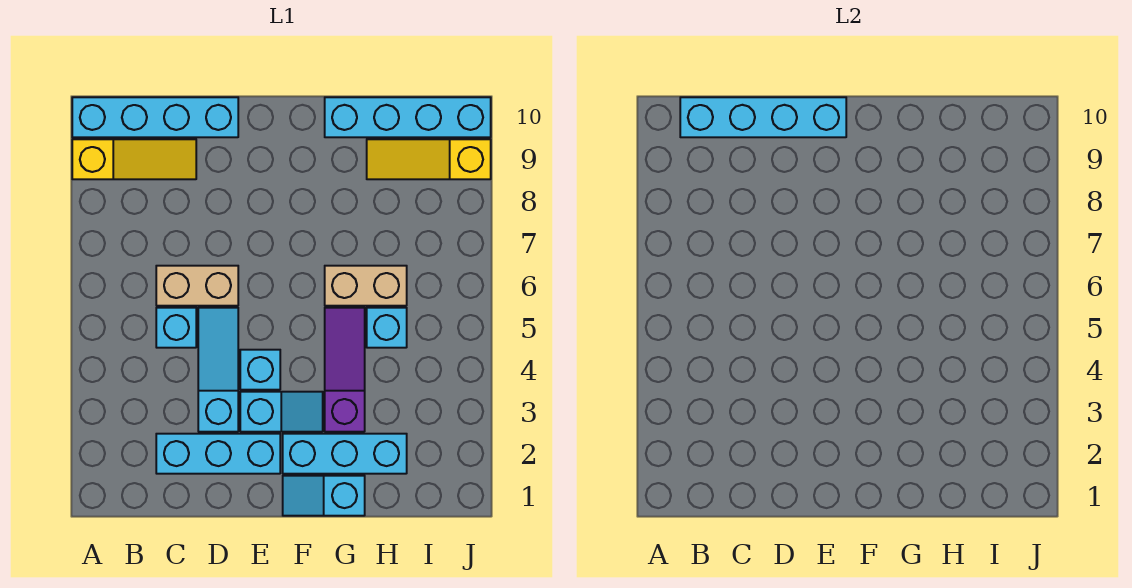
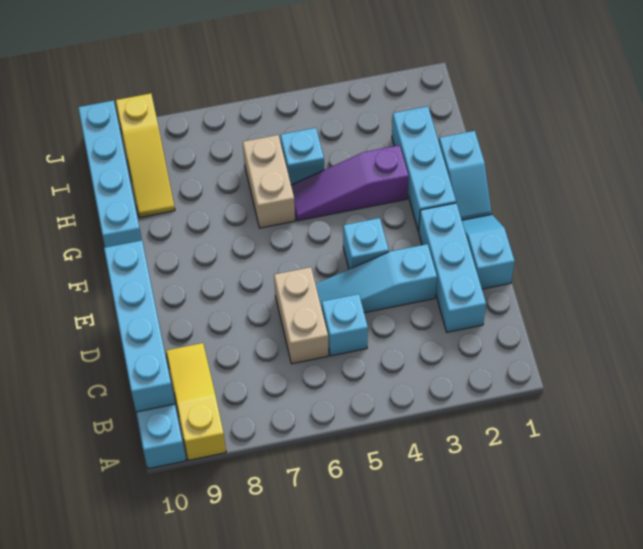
cyan 1x2 slope [240,392,323,432] -> cyan 1x2 slope moved to [462,214,515,289]

